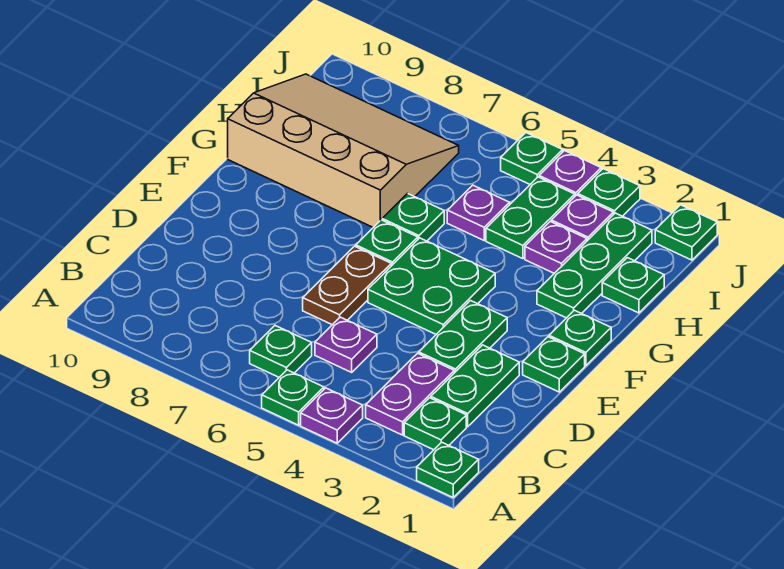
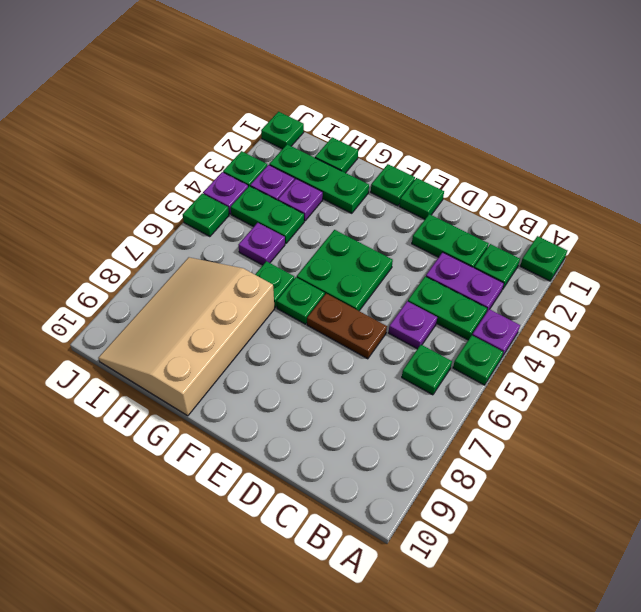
green 1x2 plate [419,301,507,373] -> green 1x2 plate moved to [408,276,487,340]

